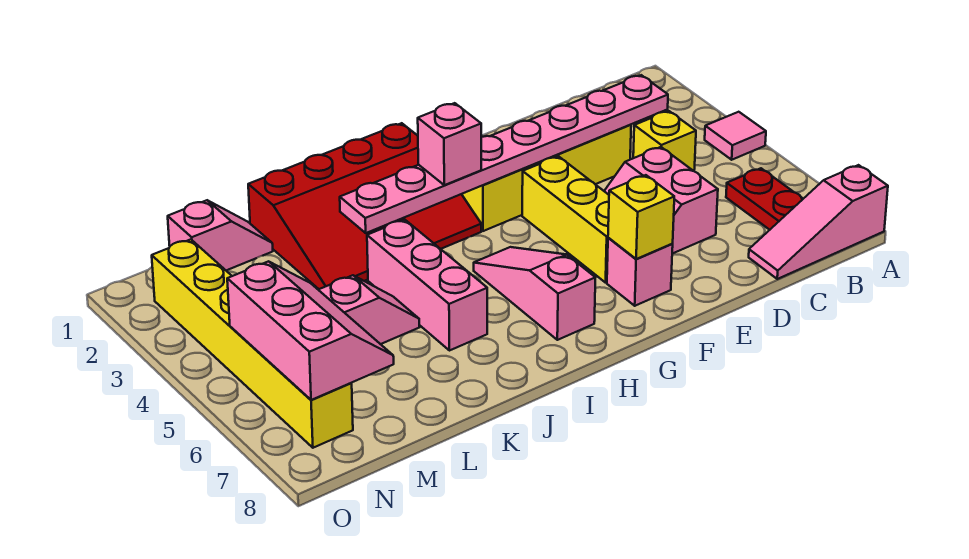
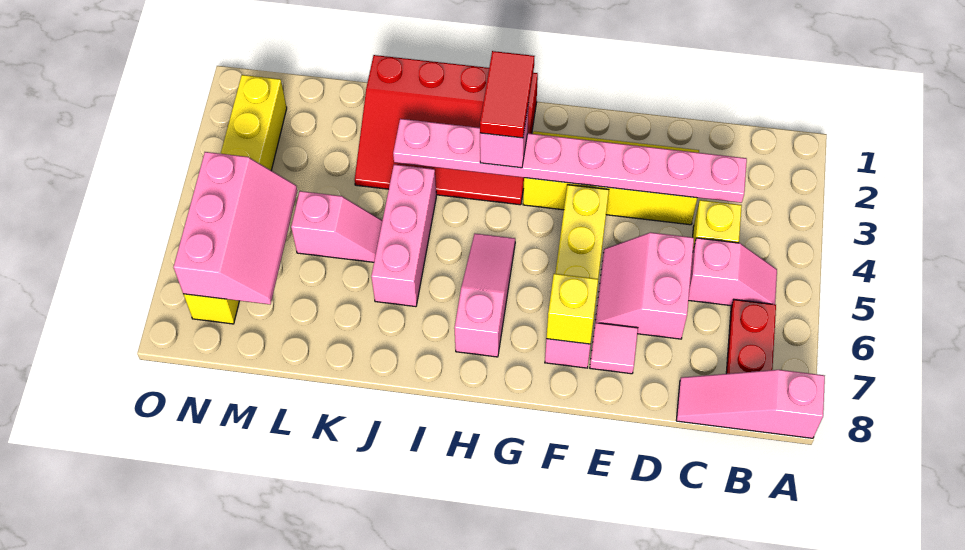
pink 1x1 tile [705,112,766,160] -> pink 1x1 tile moved to [590,323,638,374]
none -> red 1x2 tile [480,51,535,138]
pink 1x2 slope [168,200,273,270] -> pink 1x2 slope moved to [689,238,777,306]

